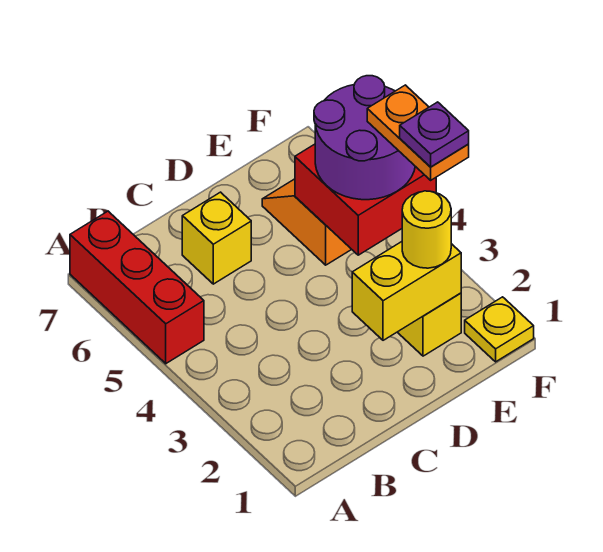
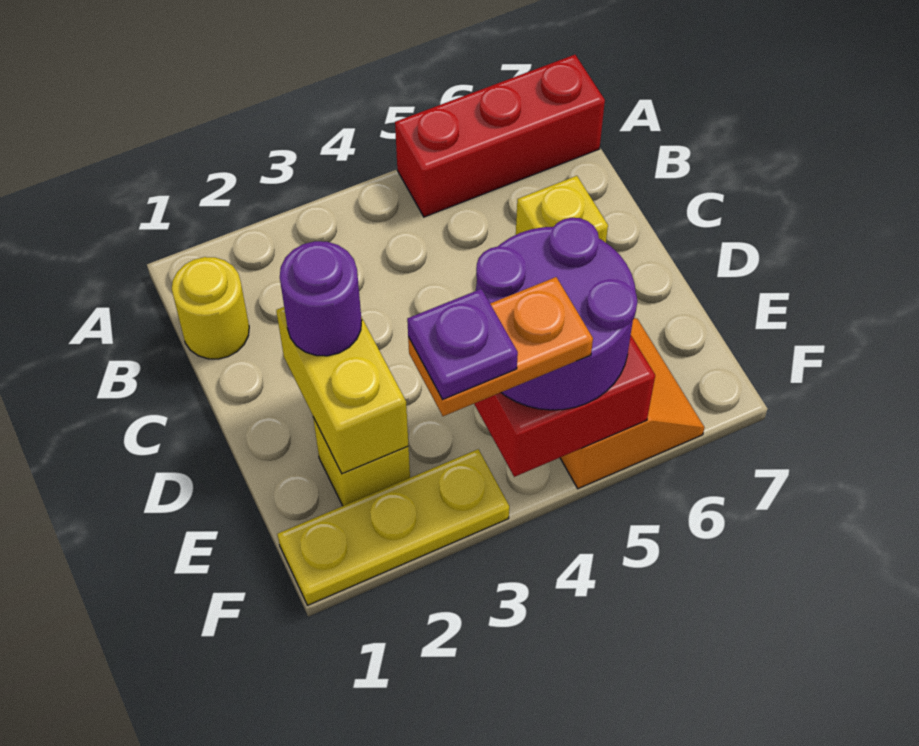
none -> purple 1x1 round brick [280,241,362,356]
yellow 1x1 round brick [402,191,451,268] -> yellow 1x1 round brick moved to [172,257,249,359]
yellow 1x1 plate [465,297,534,362] -> yellow 1x3 plate [277,449,509,605]

